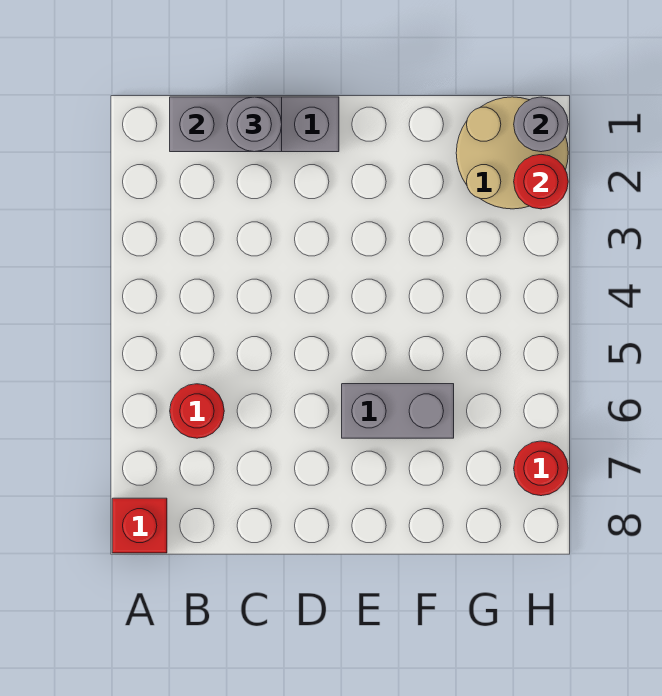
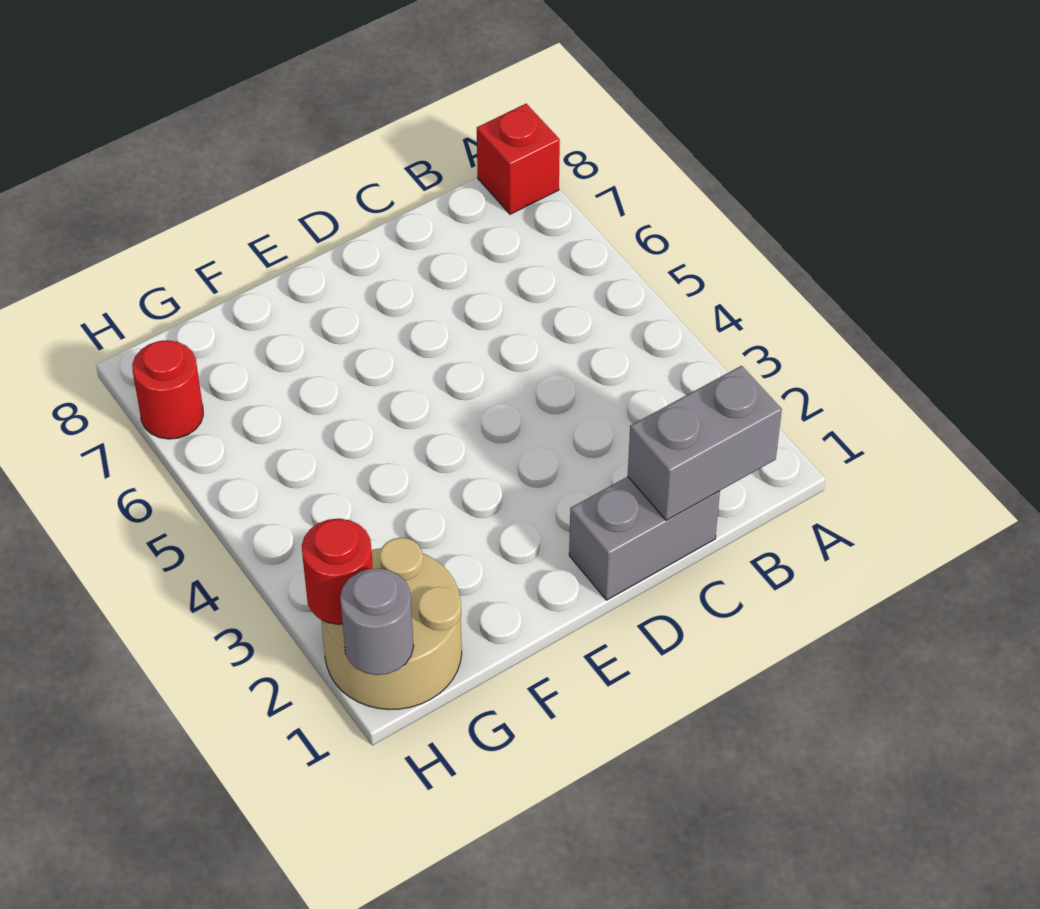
red 1x1 round brick [170,384,224,438] -> none
grey 1x1 round brick [227,97,282,152] -> none
grey 1x2 brick [342,384,454,438] -> none

